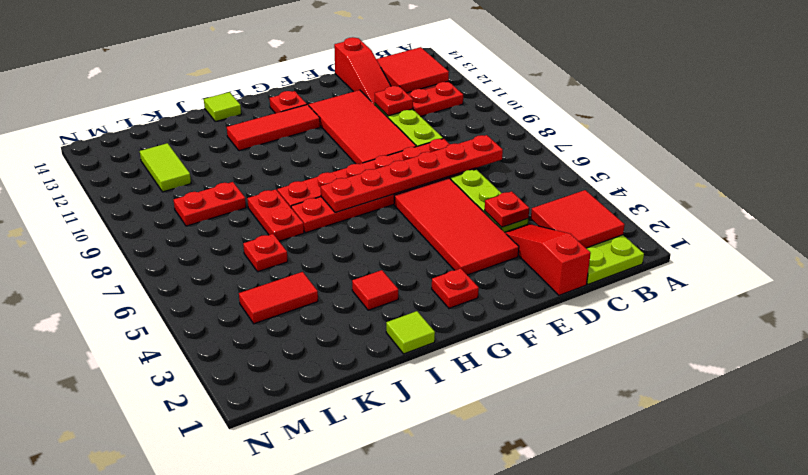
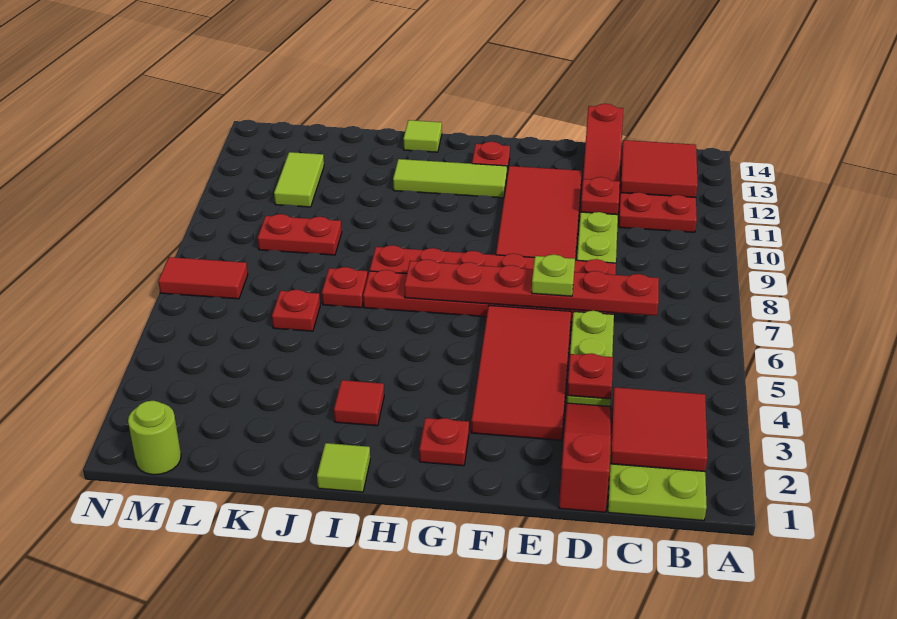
none -> lime 1x1 plate [532,255,575,296]
red 1x3 tile [227,105,320,151] -> lime 1x3 tile [393,159,507,198]
red 1x2 plate [247,189,304,241] -> red 1x1 plate [322,267,368,308]
red 1x2 tile [239,272,318,324] -> red 1x2 tile moved to [158,257,248,299]
none -> lime 1x1 round brick [128,401,181,475]

